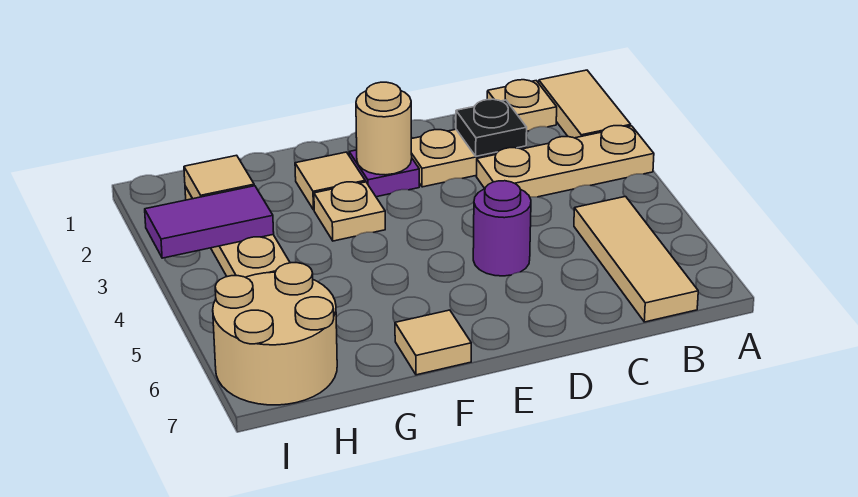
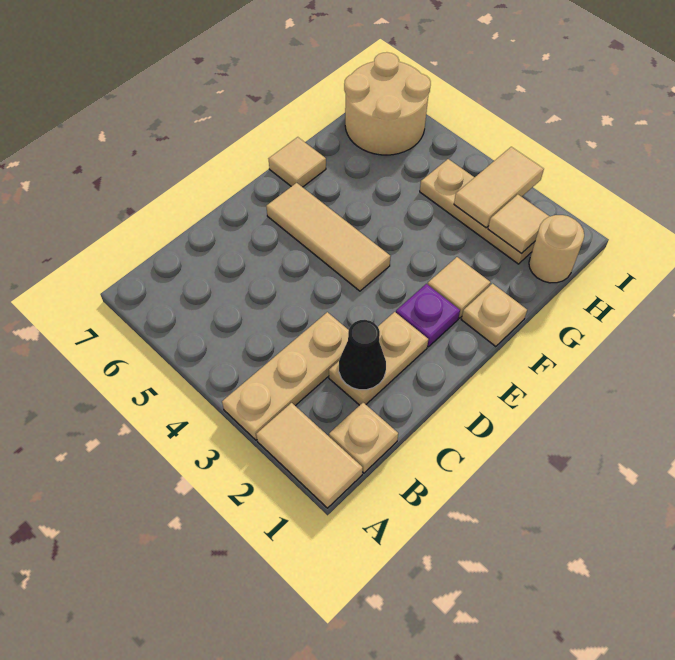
tan 1x3 tile [574,197,698,322] -> tan 1x3 tile moved to [266,183,391,291]
black 1x1 plate [456,99,527,156] -> black 1x1 cone [339,320,386,390]
purple 1x1 round brick [473,181,531,276] -> none
tan 1x1 round brick [356,82,412,175] -> tan 1x1 round brick moved to [529,215,584,283]
tan 1x1 plate [314,182,385,241] -> tan 1x1 plate moved to [461,284,527,347]
purple 1x2 tile [145,186,274,258] -> tan 1x2 tile [454,147,544,228]

